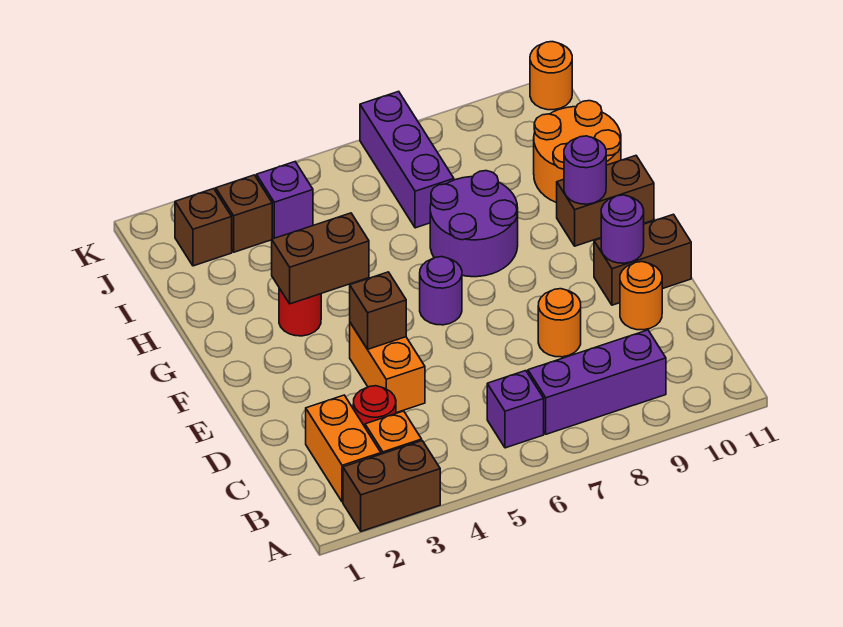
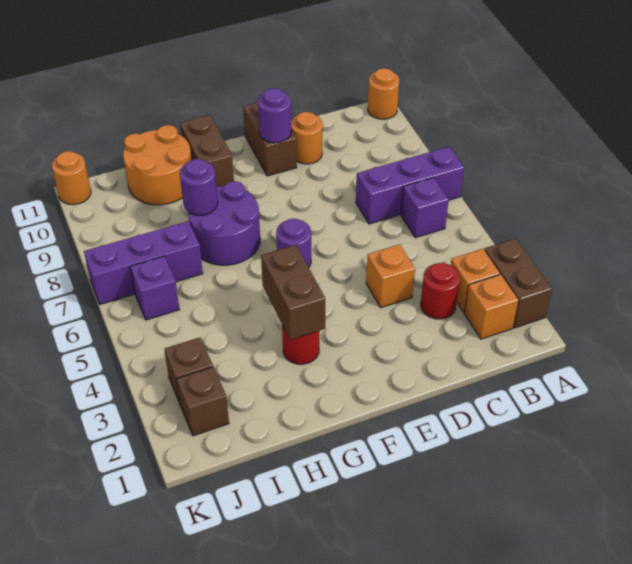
orange 1x2 brick [306,395,381,502] -> orange 1x1 brick [464,274,518,339]
purple 1x3 brick [528,330,666,434] -> purple 1x3 brick turned to [356,147,464,224]
orange 1x2 brick [350,323,425,413] -> orange 1x1 brick [366,244,415,308]
orange 1x1 round brick [538,289,581,357] -> orange 1x1 round brick moved to [368,68,399,119]
brown 1x1 brick [350,272,406,349] -> none
purple 1x1 round brick [564,136,606,204] -> purple 1x1 round brick moved to [180,159,218,215]
purple 1x1 brick [257,162,313,238] -> purple 1x1 brick moved to [130,256,180,320]

